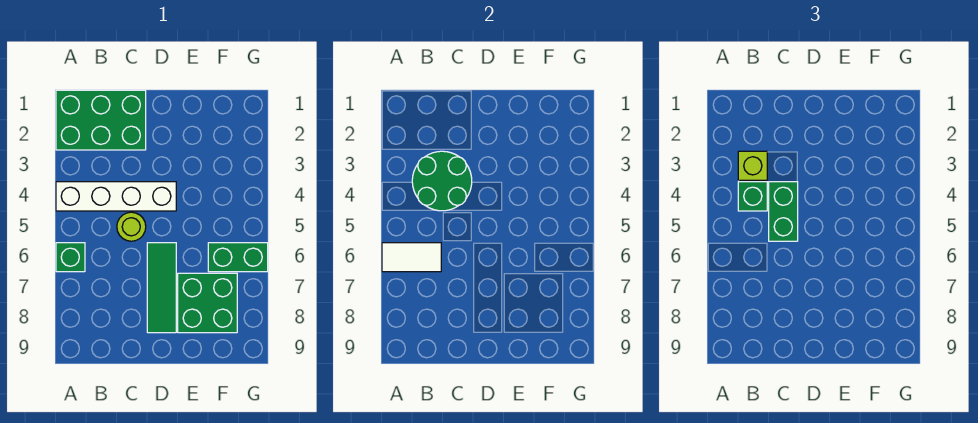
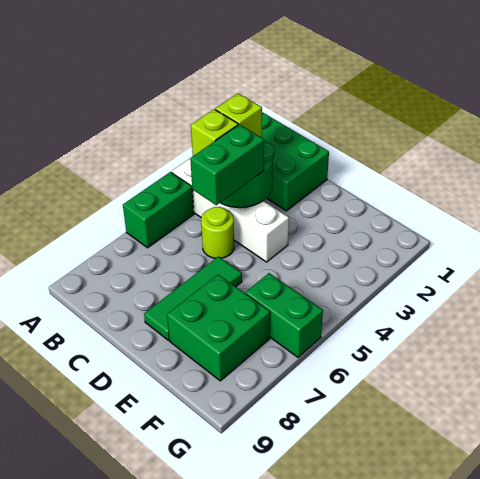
green 1x1 brick [56,243,85,272] -> green 1x2 brick [123,172,194,248]
white 1x2 tile [382,243,441,272] -> none
green 1x1 brick [738,182,767,211] -> lime 1x1 brick [191,109,238,156]

